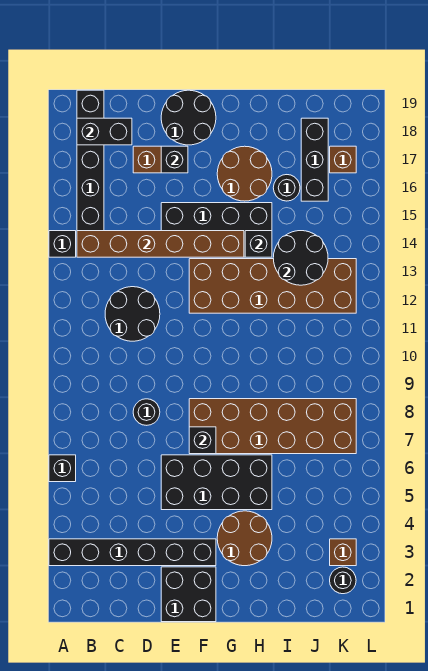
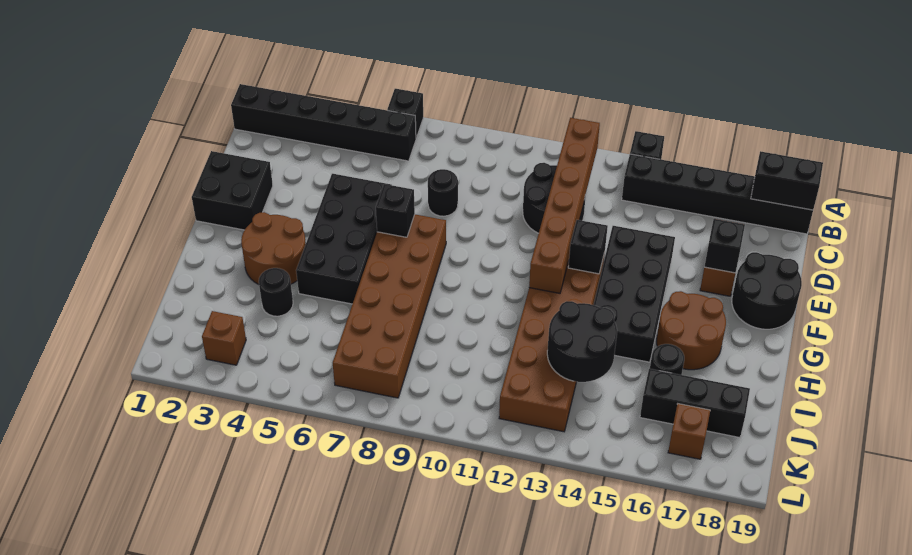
black 1x6 brick [49,539,216,566] -> black 1x6 brick turned to [231,84,416,161]
brown 1x6 brick [77,231,244,257] -> brown 1x6 brick moved to [529,118,600,293]
black 1x2 brick [77,118,132,145] -> black 1x2 brick turned to [751,151,823,210]
black 1x1 brick [245,231,272,257] -> black 1x1 brick moved to [568,220,608,274]
black 1x1 round brick [330,567,356,594] -> black 1x1 round brick moved to [259,268,293,316]

